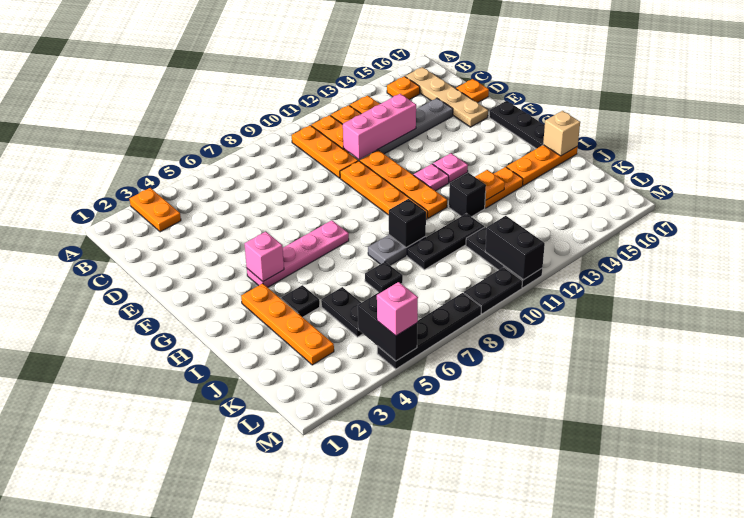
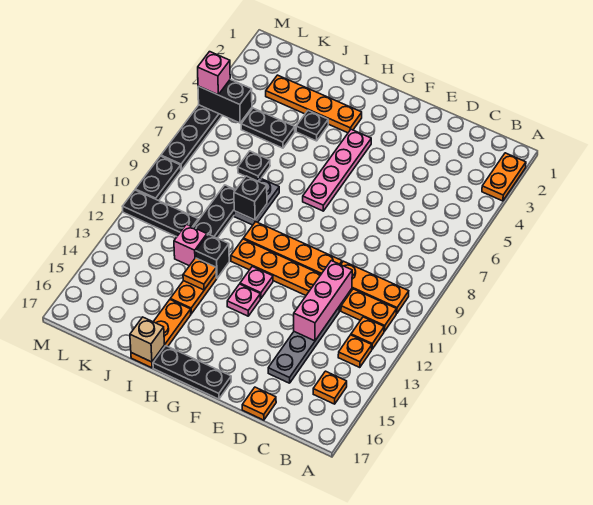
orange 1x2 plate [130,188,181,232] -> orange 1x2 plate turned to [482,153,526,201]
tan 1x4 plate [405,67,488,127] -> none
pink 1x1 brick [245,232,284,282] -> pink 1x1 brick moved to [174,224,207,266]
black 1x2 brick [485,216,545,280] -> none

